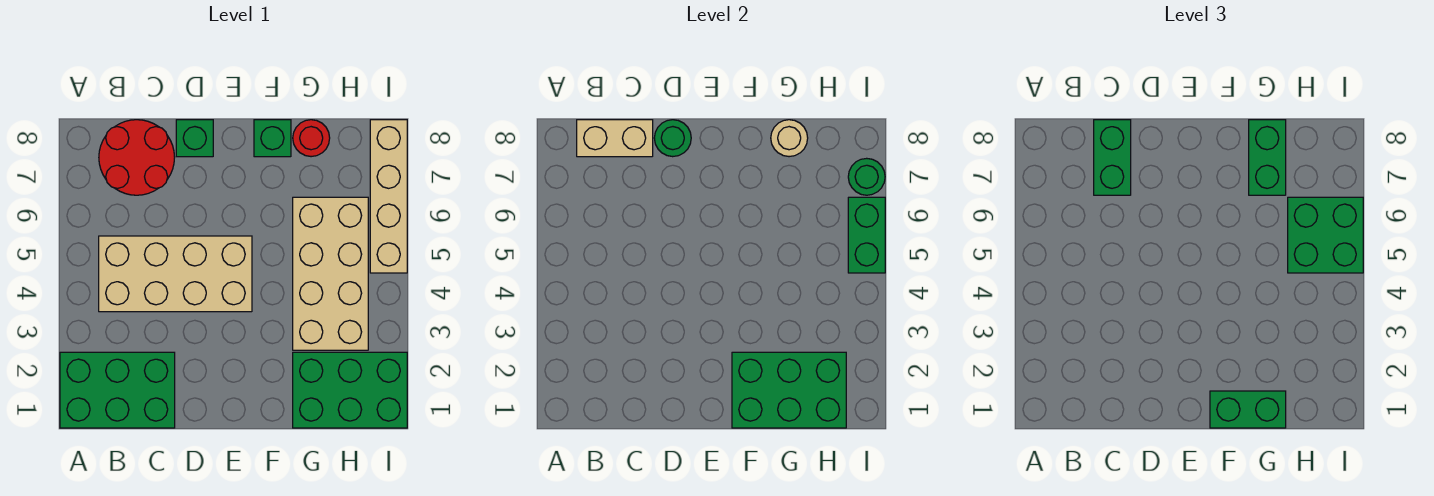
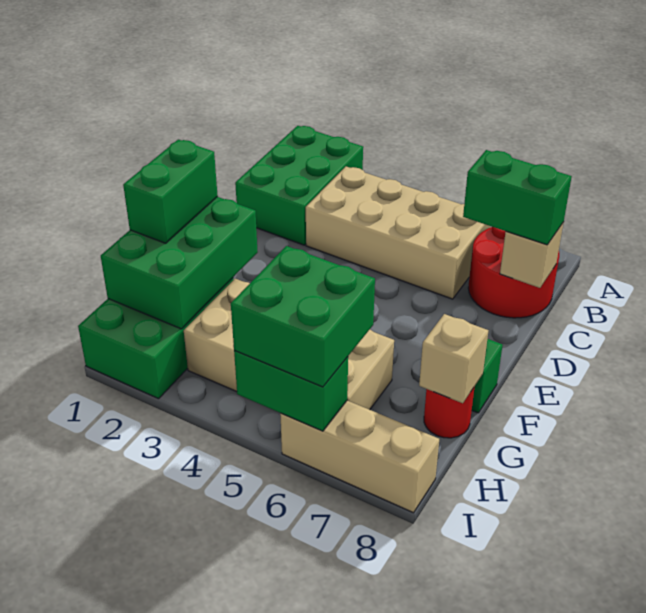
tan 2x4 brick [99,236,252,312] -> tan 2x4 brick turned to [306,167,490,299]
tan 1x2 brick [577,120,653,157] -> tan 1x1 brick [500,222,564,288]
green 1x1 brick [176,120,213,157] -> none
green 1x1 round brick [654,120,691,157] -> none
green 1x2 brick [1249,120,1286,195] -> none
tan 1x1 round brick [771,120,808,157] -> tan 1x1 brick [419,314,488,403]
tan 1x4 brick [370,120,407,273] -> tan 1x3 brick [280,400,439,513]
green 1x1 round brick [848,158,885,195] -> none

